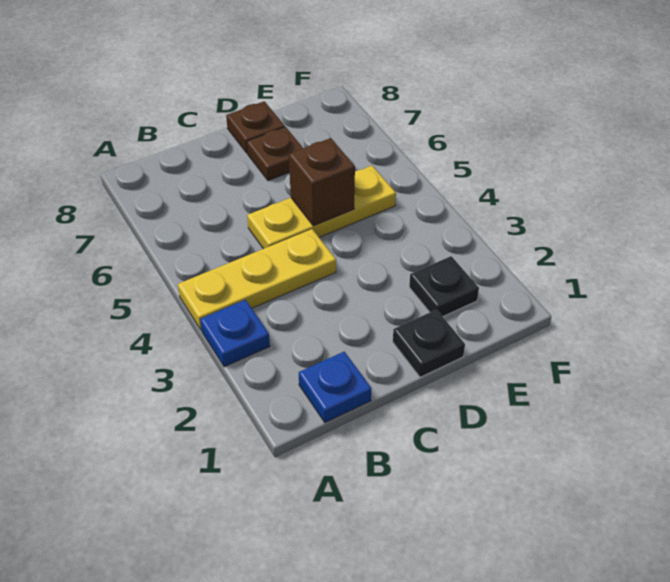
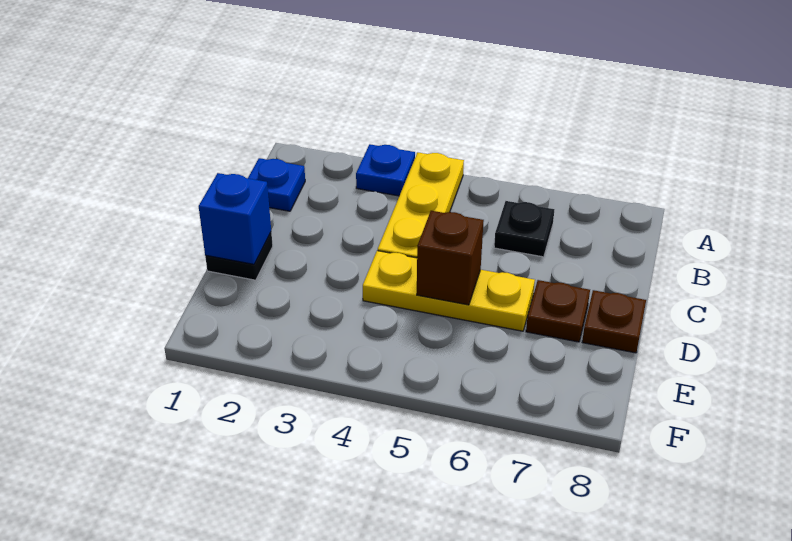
yellow 1x3 plate [247,166,396,249] -> yellow 1x3 plate turned to [363,251,535,331]
none -> blue 1x1 brick [199,173,271,264]
black 1x1 plate [409,256,479,317] -> black 1x1 plate moved to [494,201,554,257]

